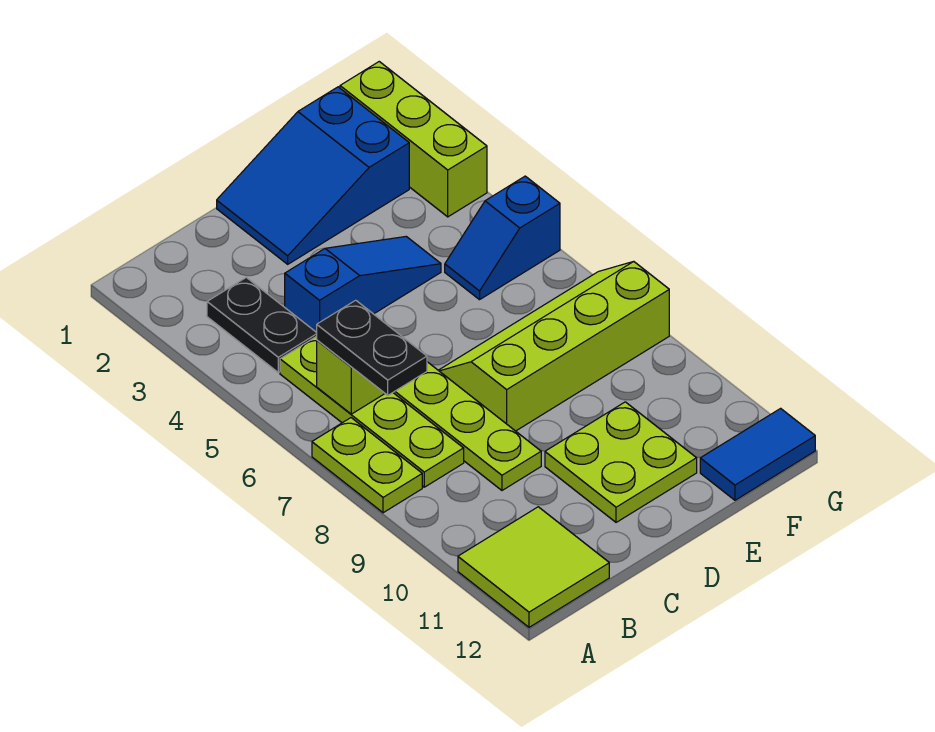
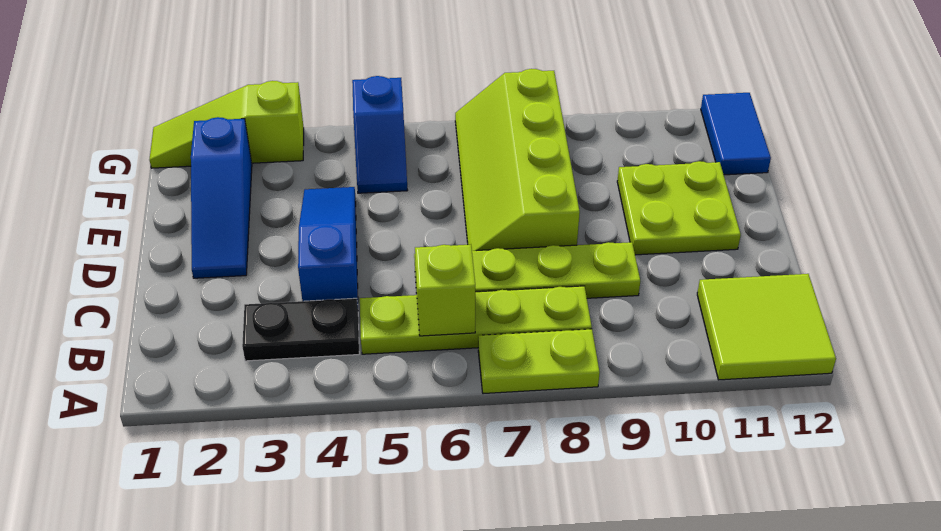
black 1x2 plate [317,300,427,395] -> none
blue 2x3 slope [217,87,409,264] -> blue 1x3 slope [191,117,252,278]
lime 1x3 brick [340,62,487,217] -> lime 1x3 slope [149,81,304,168]

